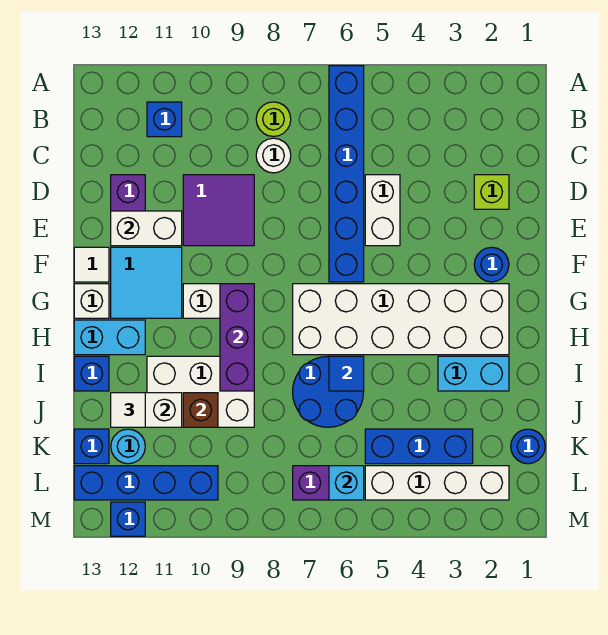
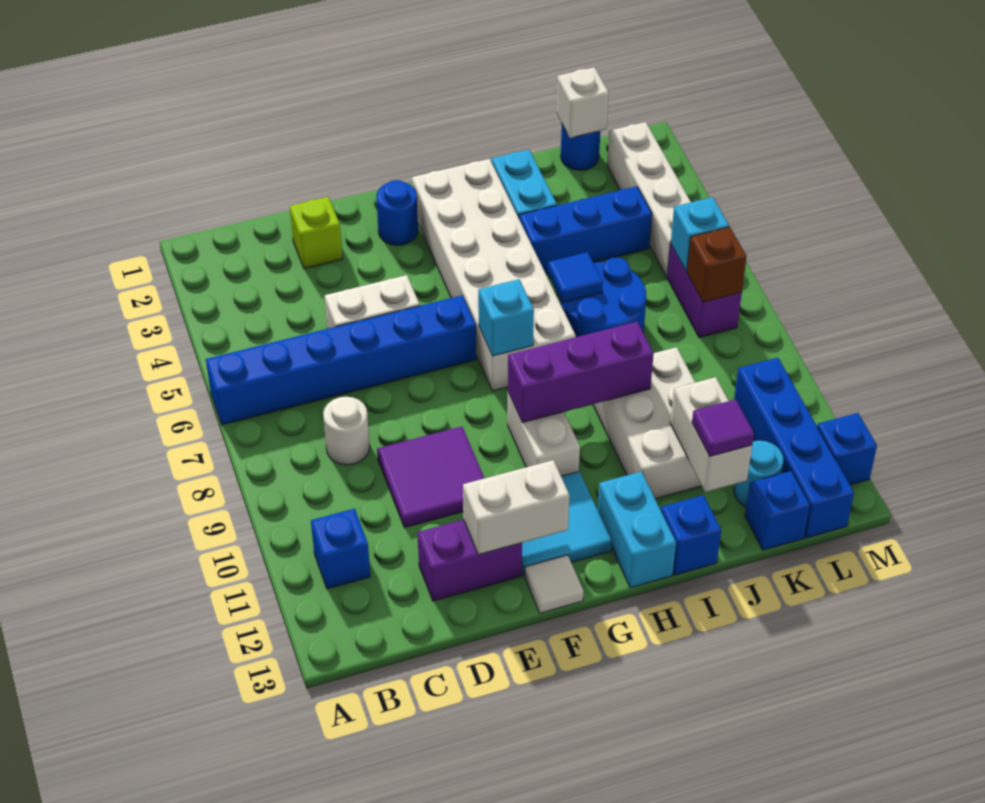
lime 1x1 round brick [256,102,291,137] -> none
white 1x2 brick [111,211,182,246] -> white 1x2 brick turned to [463,460,570,555]
none -> cyan 1x1 brick [478,279,534,356]
white 1x1 brick [74,284,109,318] -> white 1x1 brick moved to [556,67,609,138]
brown 1x1 brick [183,393,218,427] -> brown 1x1 brick moved to [687,227,747,302]
white 1x1 tile [111,393,145,427] -> purple 1x1 tile [692,399,754,456]
blue 1x3 brick [365,429,473,464] -> blue 1x3 brick turned to [519,186,652,274]

